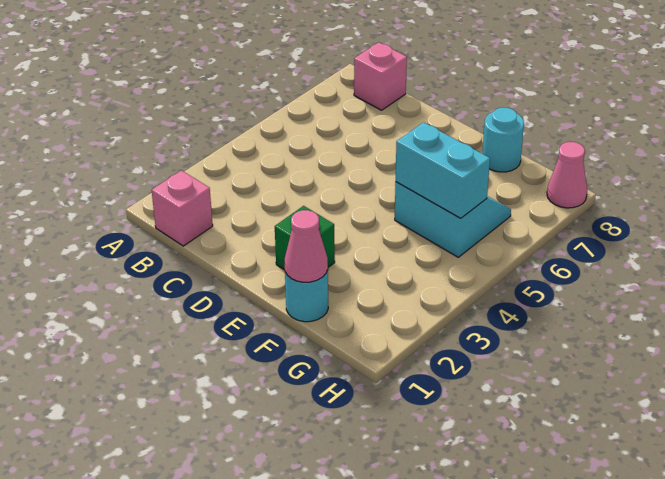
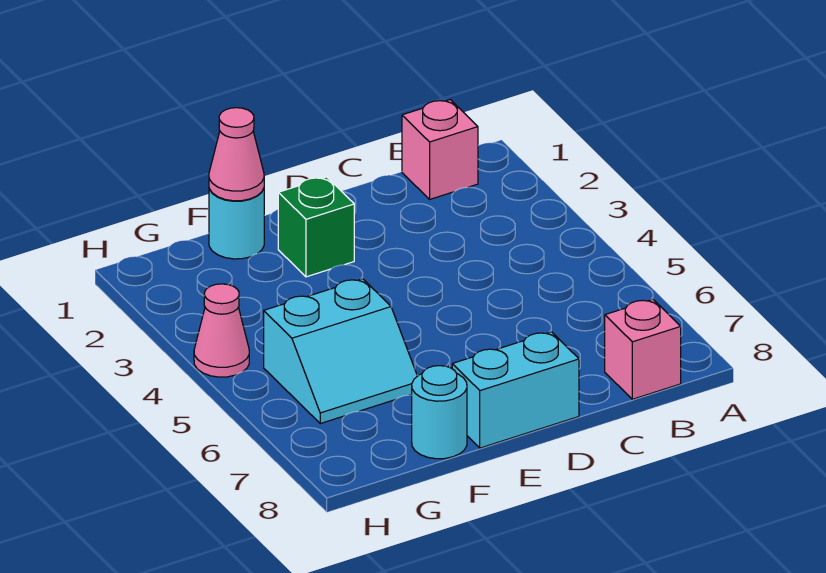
cyan 1x2 brick [396,122,490,218] -> cyan 1x2 brick moved to [452,332,579,448]
pink 1x1 cone [547,142,587,208] -> pink 1x1 cone moved to [194,284,249,377]

